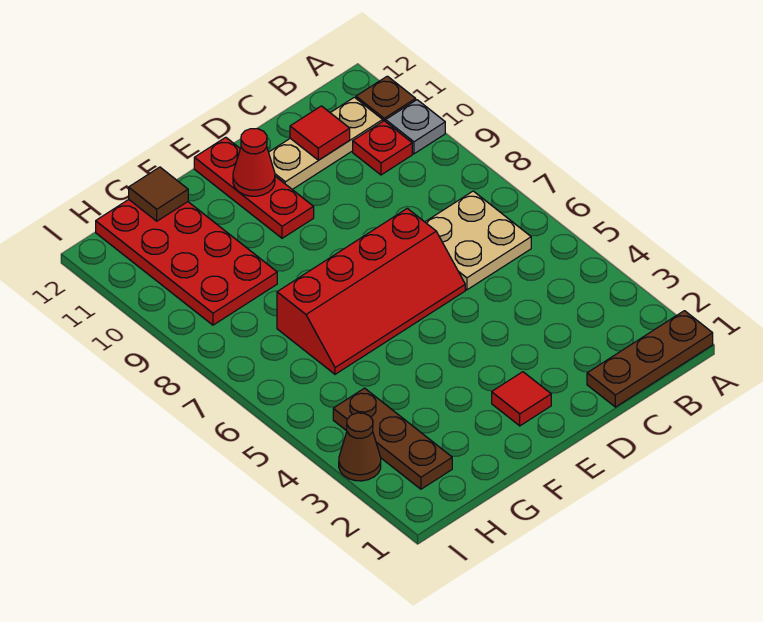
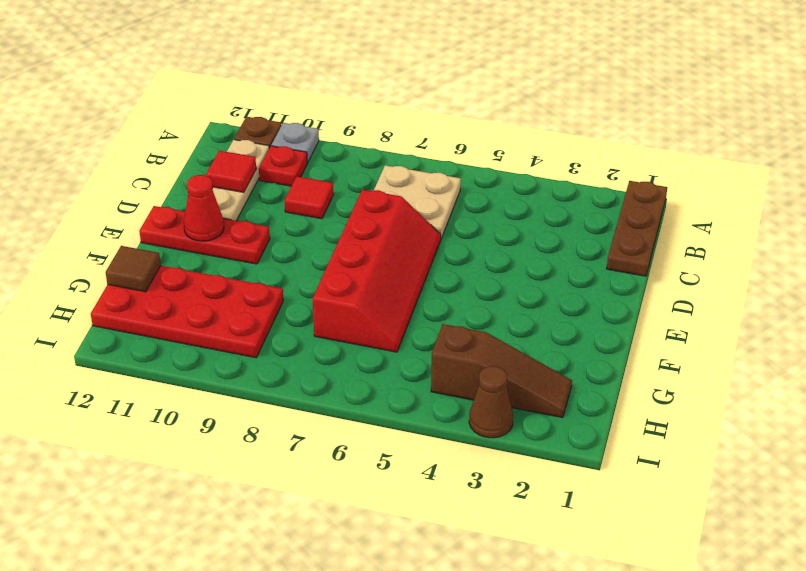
red 1x1 tile [492,372,551,426] -> red 1x1 tile moved to [285,177,334,219]
brown 1x3 plate [333,388,452,489] -> brown 1x3 slope [431,324,572,418]

